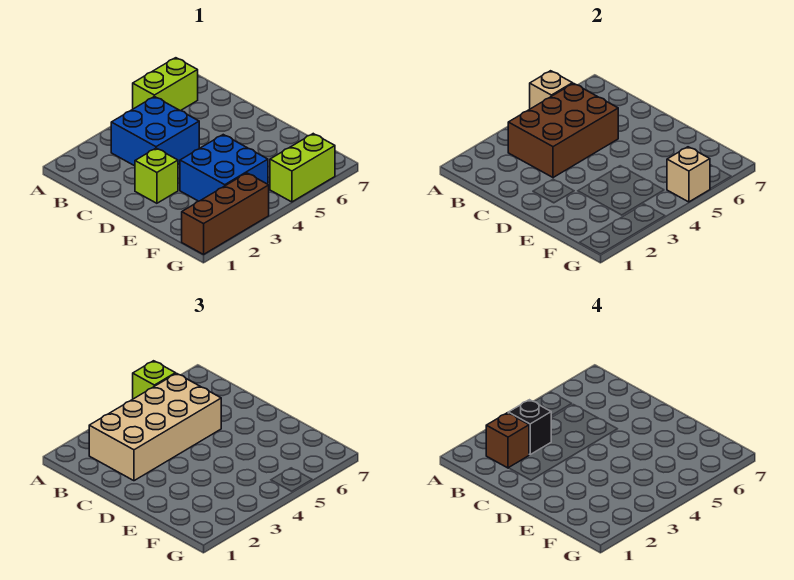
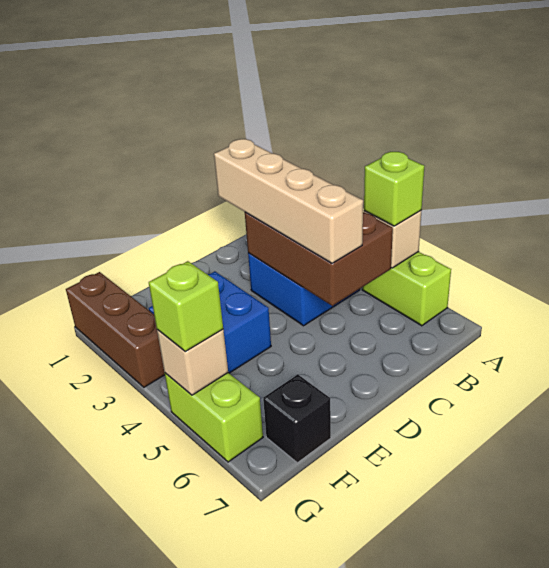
tan 2x4 brick [89,373,221,481] -> tan 1x4 brick [214,139,363,263]
brown 1x1 brick [486,413,529,468] -> none
black 1x1 brick [508,400,552,454] -> black 1x1 brick moved to [263,374,331,463]
lime 1x1 brick [135,148,178,203] -> lime 1x1 brick moved to [149,261,223,351]

